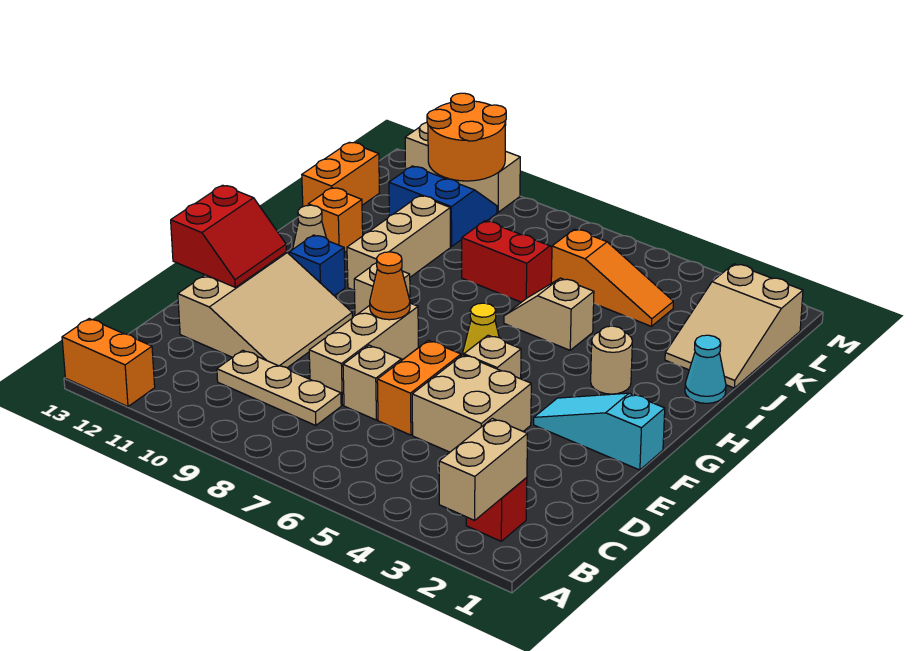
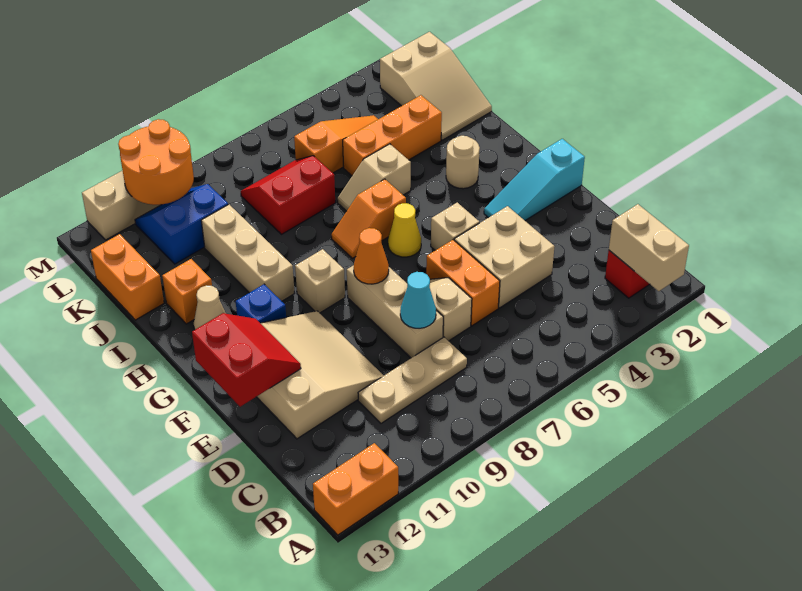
none -> orange 1x2 slope [332,179,406,258]
cyan 1x1 cone [685,335,726,403] -> cyan 1x1 cone moved to [400,272,436,328]
none -> orange 1x3 brick [343,95,442,176]

